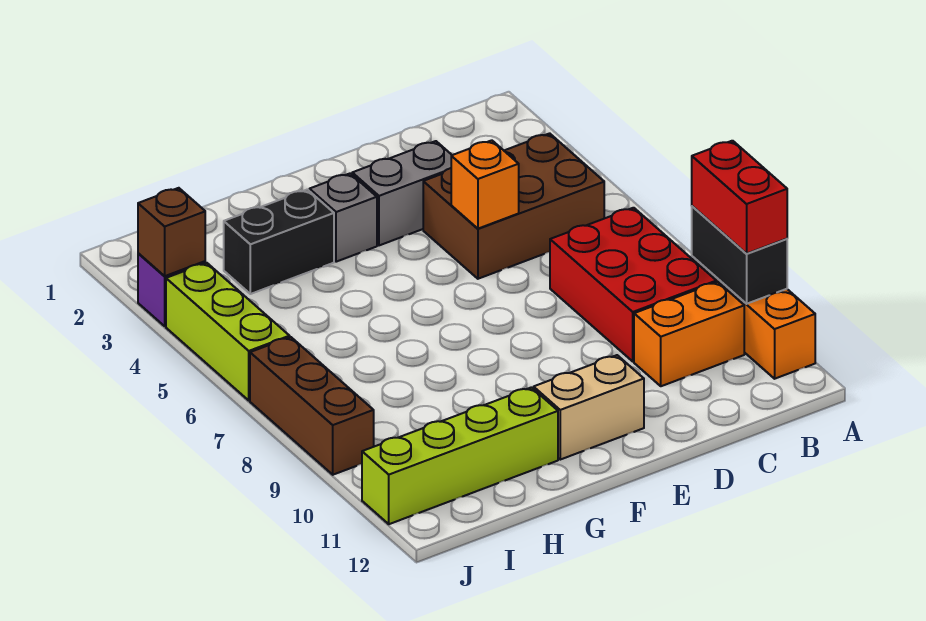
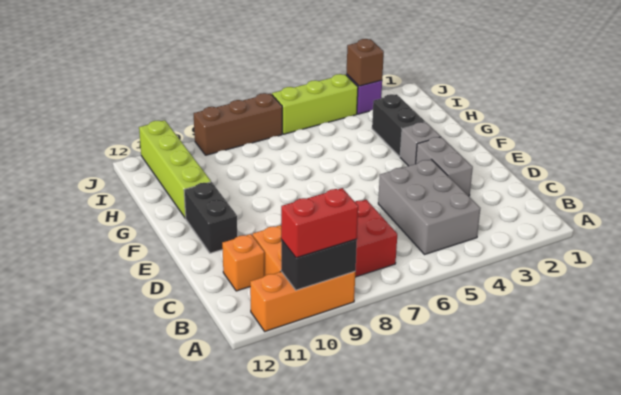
brown 2x3 brick [423,133,604,279] -> grey 2x3 brick [378,159,480,254]
orange 1x1 brick [451,140,519,229] -> orange 1x1 brick moved to [222,234,265,291]
tan 1x2 brick [534,355,644,460] -> black 1x2 brick [184,182,237,253]

